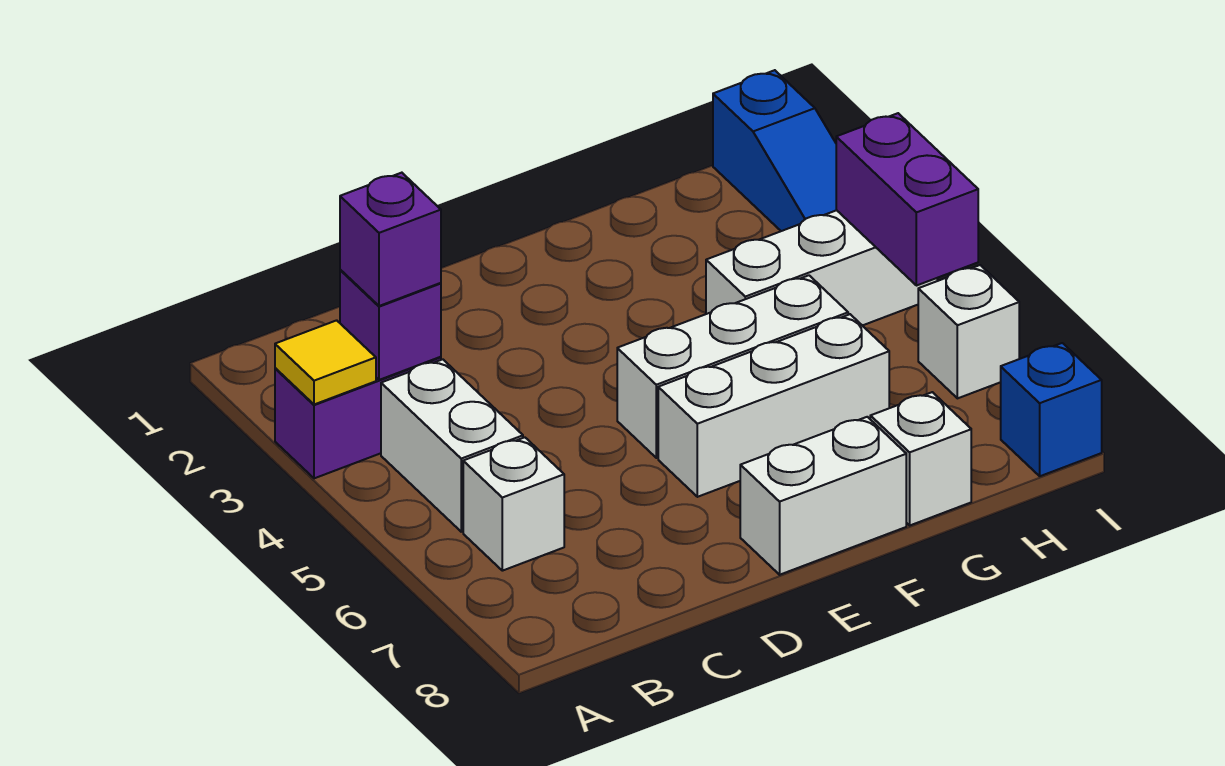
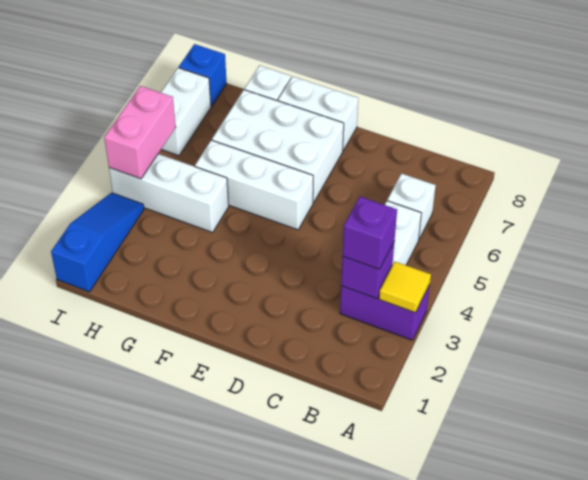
white 1x3 brick [658,314,889,497] -> white 2x3 brick [212,90,344,203]
purple 1x2 brick [836,113,978,286] -> pink 1x2 brick [104,86,176,179]
white 1x1 brick [918,265,1019,398] -> white 1x2 brick [161,68,211,156]

